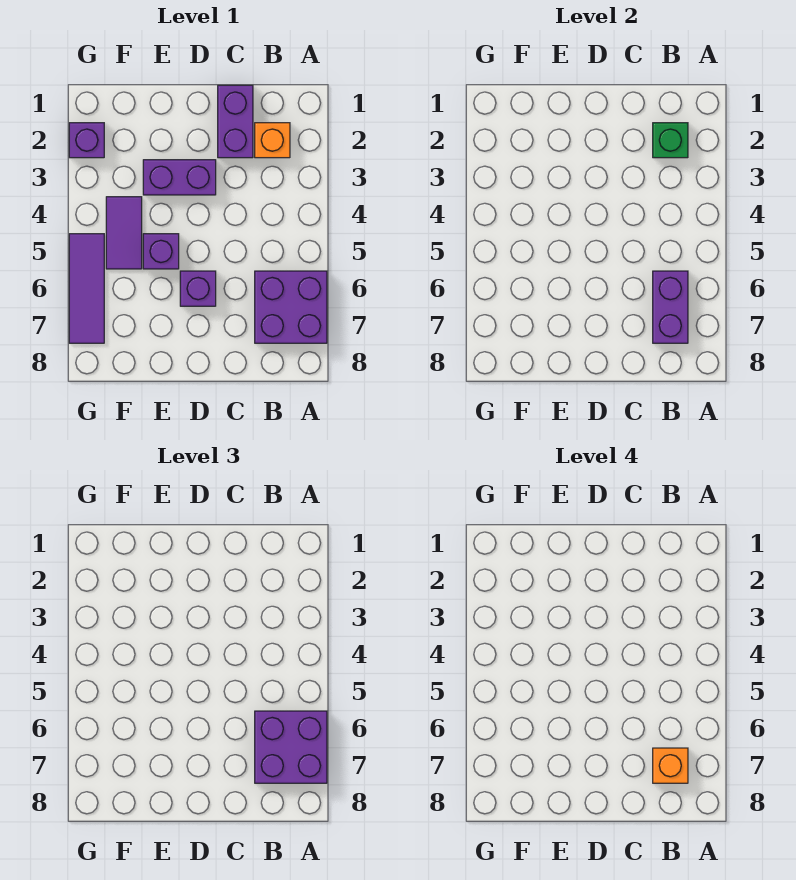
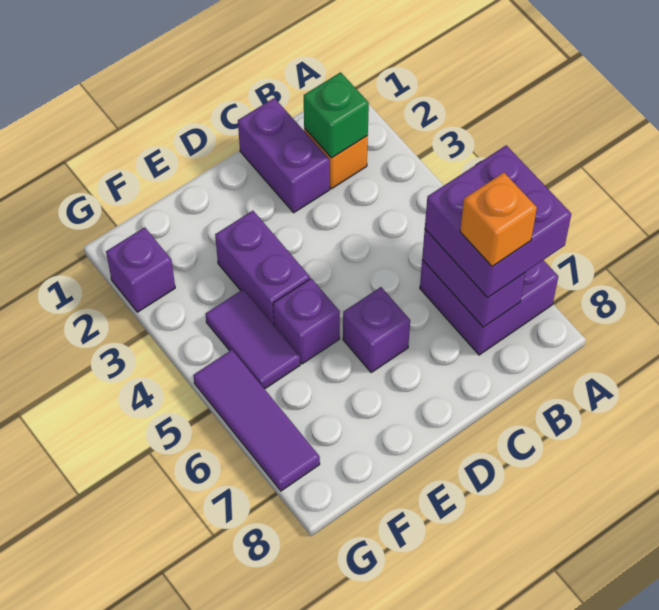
purple 1x2 brick [143,160,216,195] -> purple 1x2 brick turned to [215,211,310,325]

